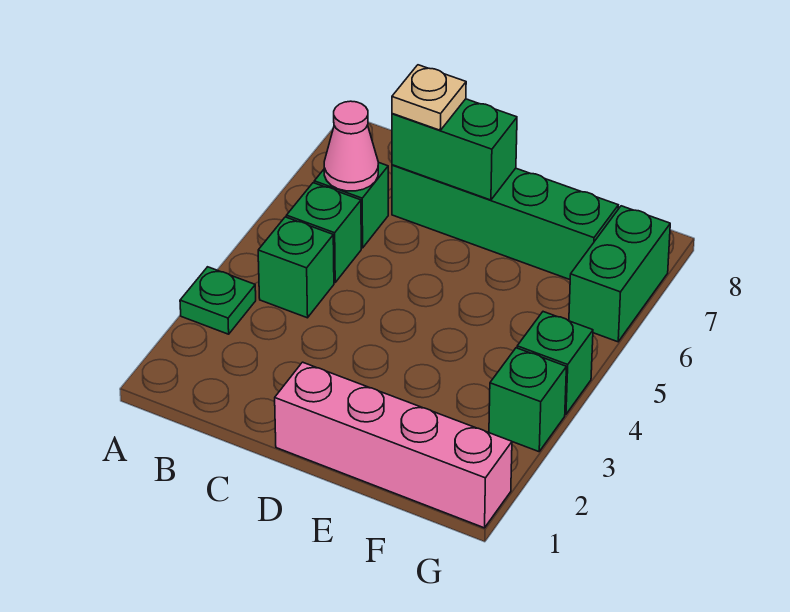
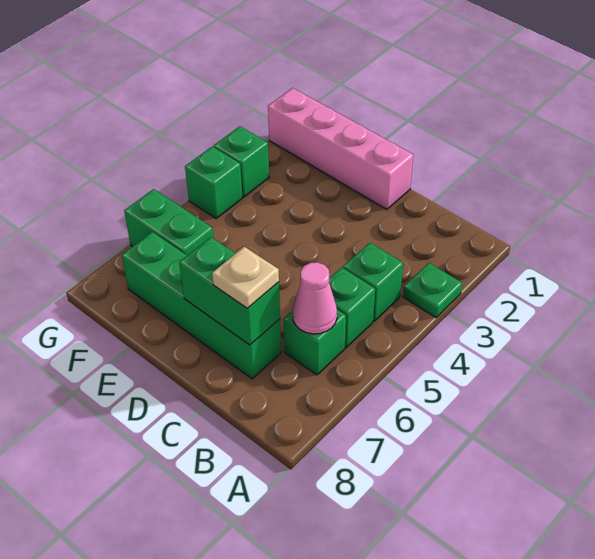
green 1x2 brick [569,206,670,342] -> green 1x2 brick turned to [124,189,213,255]

